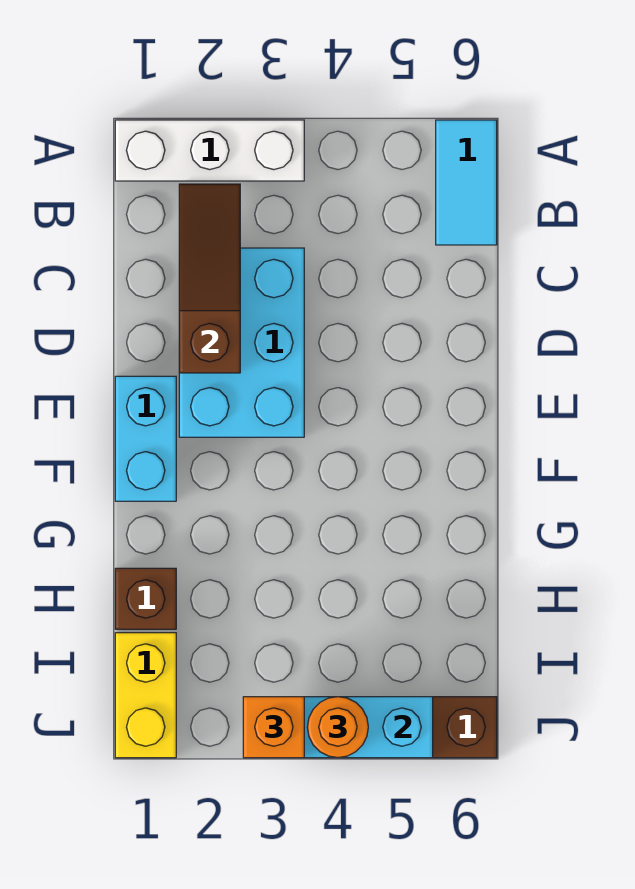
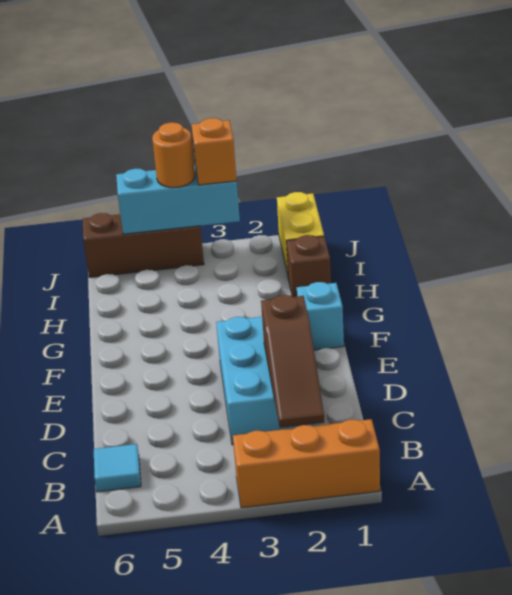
white 1x3 brick [115,120,304,181] -> orange 1x3 brick [233,419,380,508]
cyan 1x2 tile [436,120,497,245] -> cyan 1x1 tile [94,444,141,492]
cyan 1x2 brick [115,376,176,501] -> cyan 1x1 brick [297,282,344,350]

